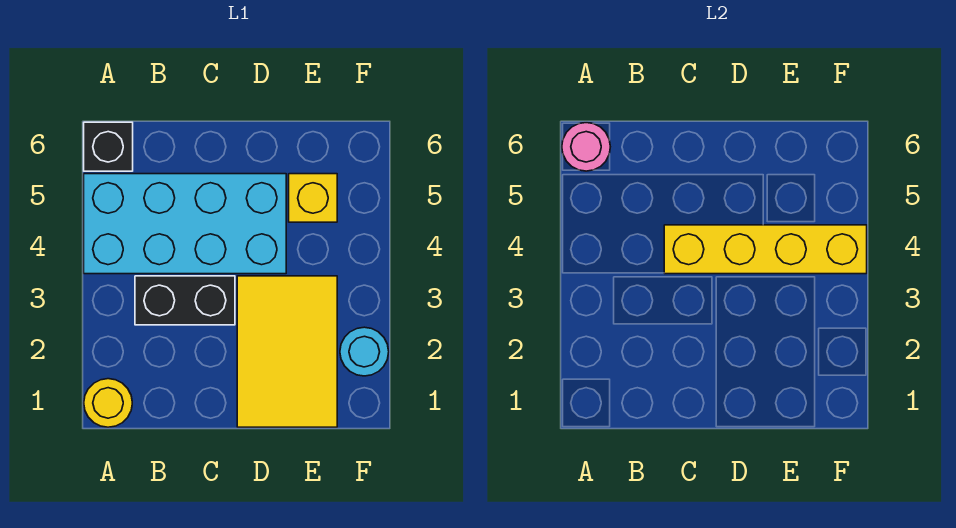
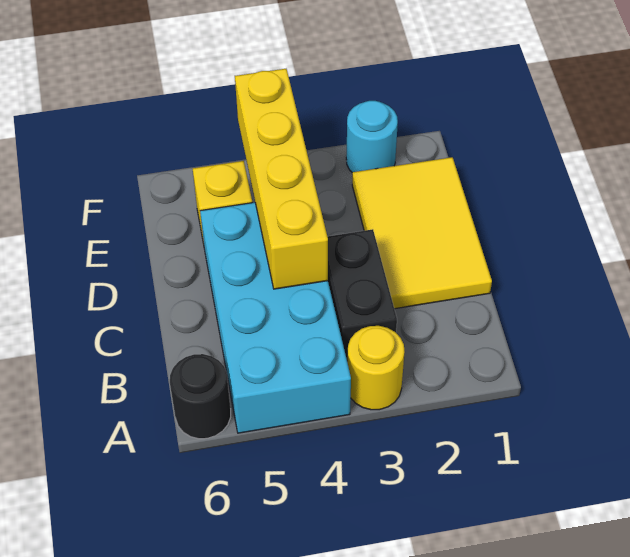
yellow 1x1 round brick [84,379,132,427] -> yellow 1x1 round brick moved to [347,326,404,410]
black 1x1 brick [84,122,133,171] -> black 1x1 round brick [170,354,231,439]
pink 1x1 round brick [562,123,610,171] -> none
yellow 2x3 tile [237,276,337,427] -> yellow 2x3 tile turned to [352,157,492,309]

